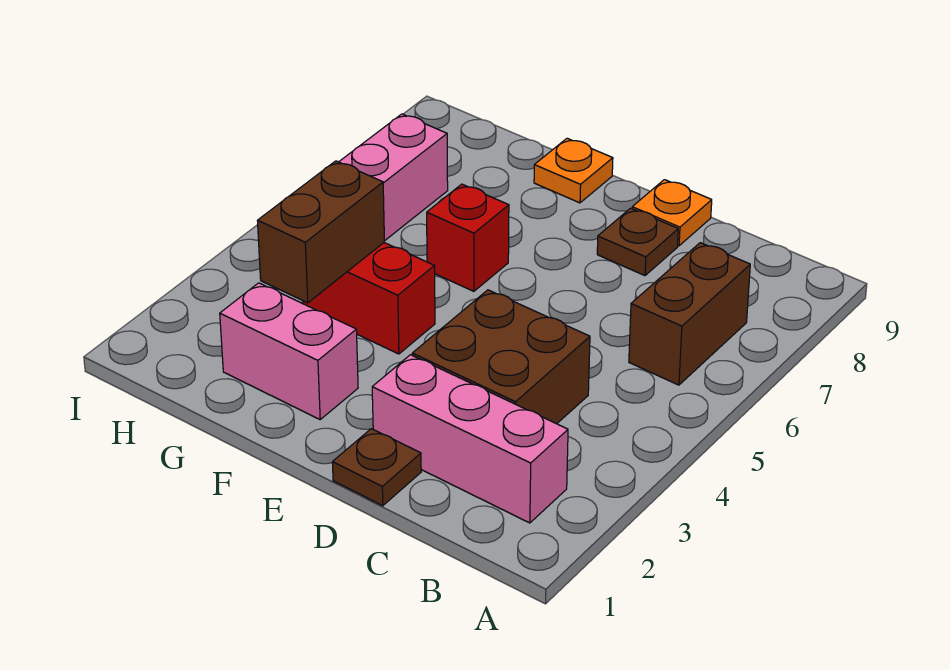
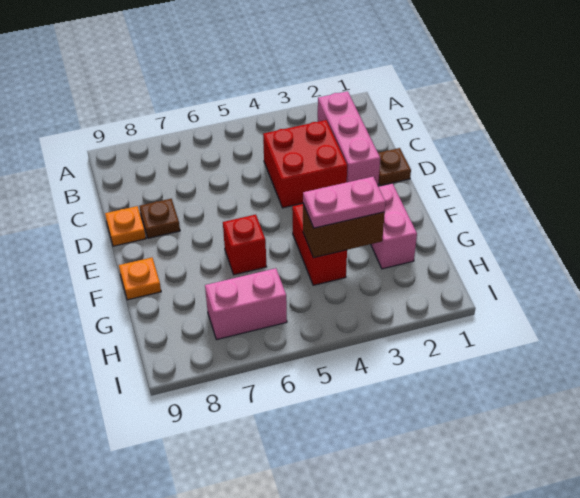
brown 1x2 brick [629,243,750,385] -> none
brown 2x2 brick [412,290,590,424] -> red 2x2 brick [263,120,347,208]
none -> pink 1x2 plate [303,177,386,228]

